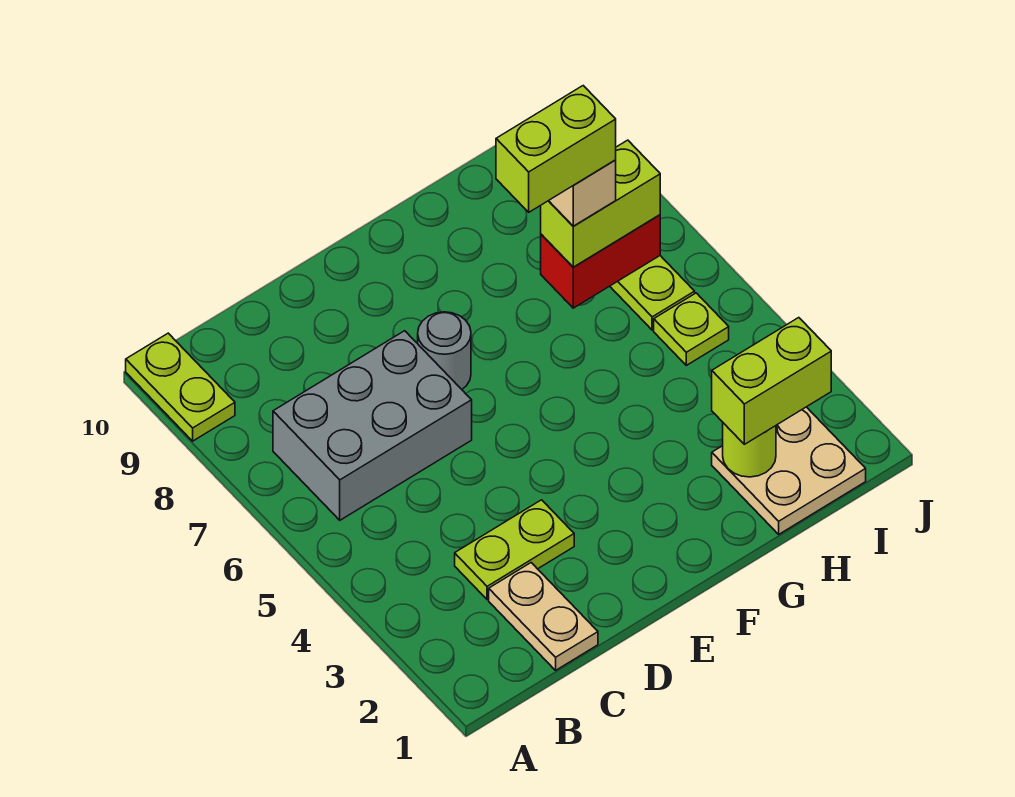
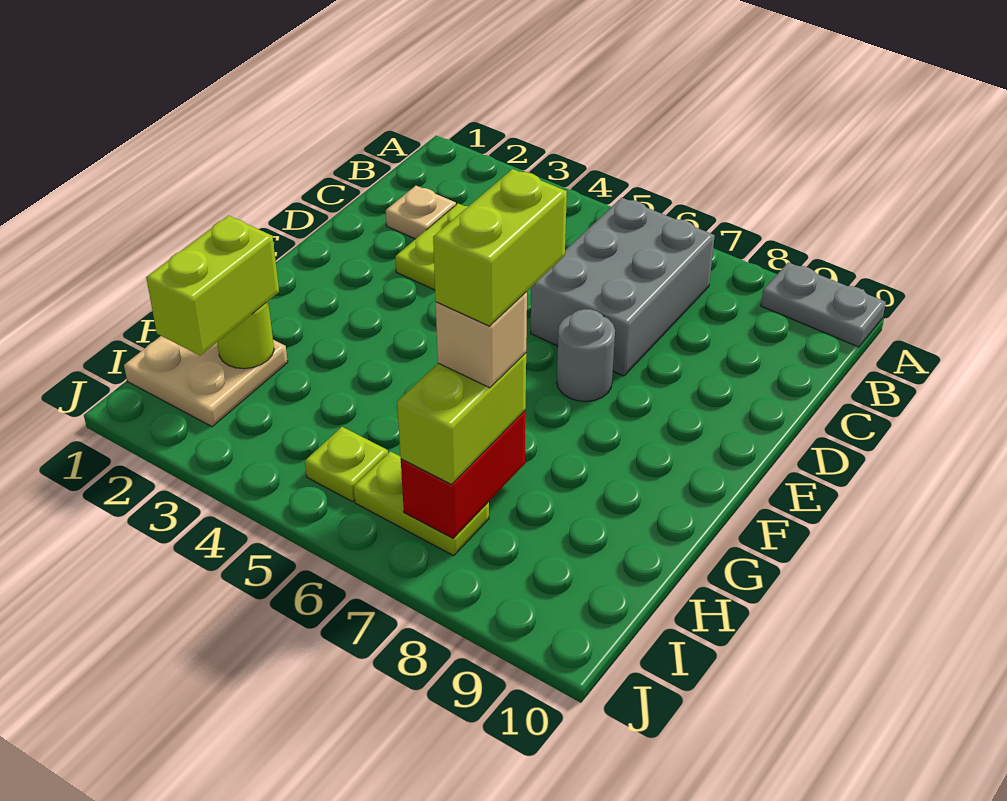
lime 1x2 plate [126,333,235,441] -> grey 1x2 plate [761,262,886,347]
tan 1x2 plate [489,563,598,670] -> tan 1x1 plate [386,186,456,239]

